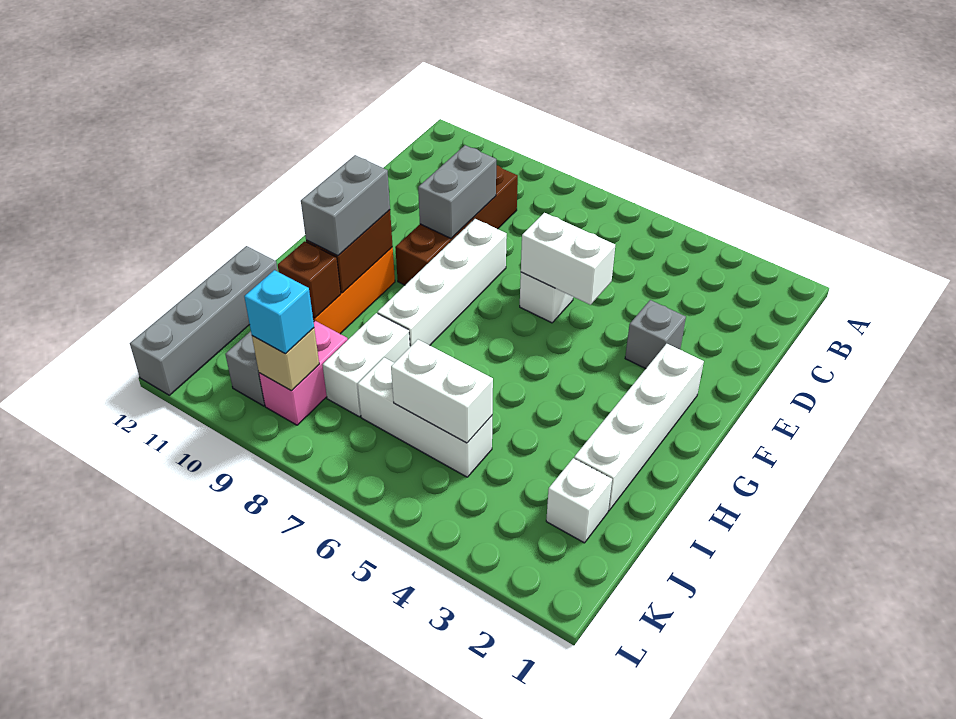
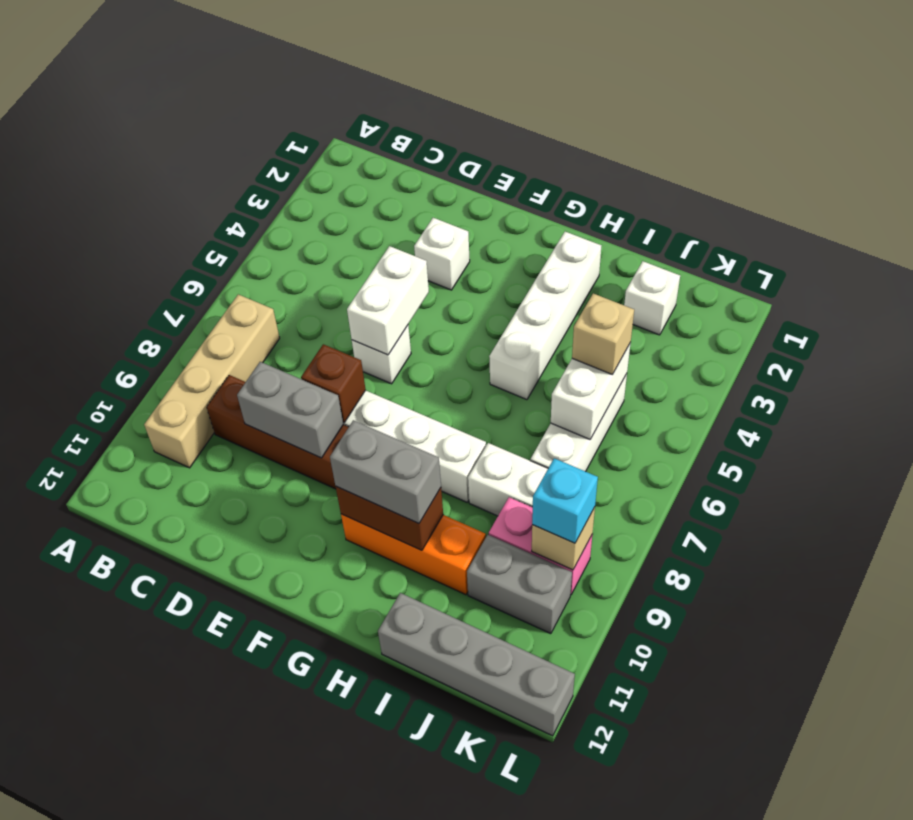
none -> tan 1x4 brick [144,294,280,468]
grey 1x1 brick [625,300,686,369] -> white 1x1 brick [414,218,470,290]
white 1x4 brick [574,344,704,511] -> white 1x4 brick turned to [489,232,601,400]
brown 1x1 brick [278,241,341,318] -> brown 1x1 brick moved to [301,344,366,423]
none -> tan 1x1 brick [572,293,634,374]

